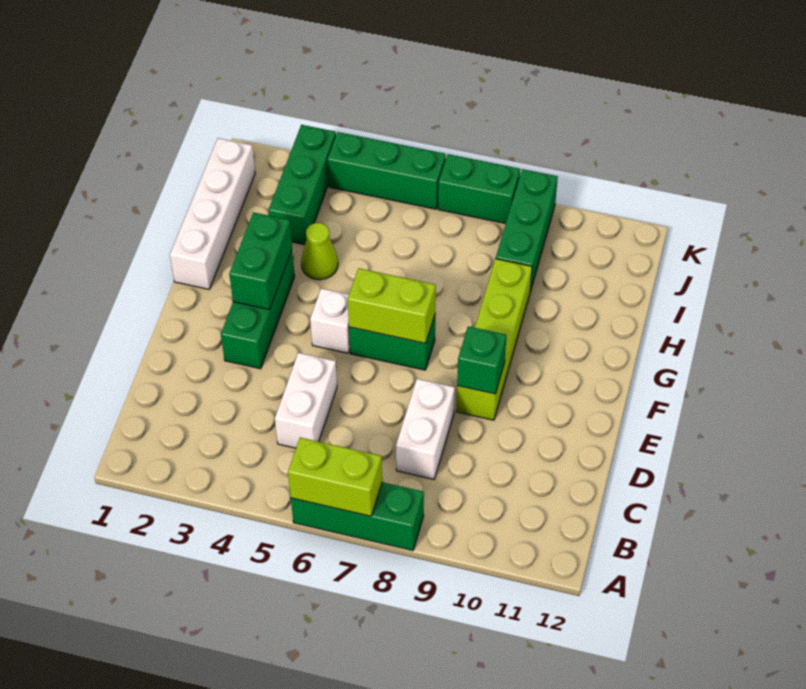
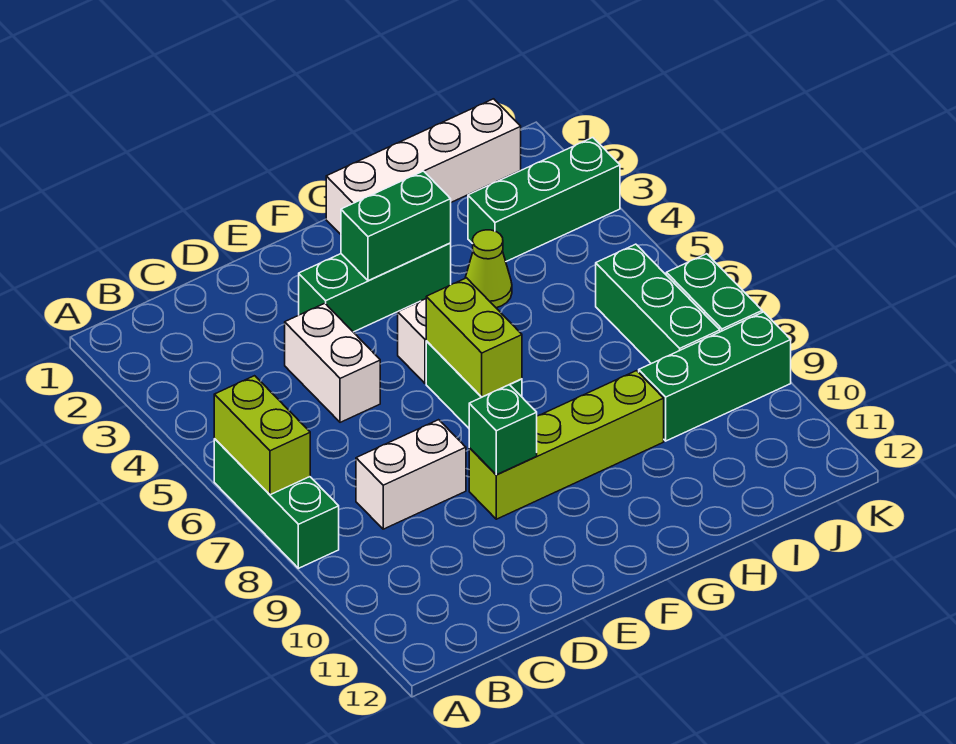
white 1x2 brick [275,353,337,448] -> white 1x2 brick turned to [285,303,380,422]
green 1x3 brick [328,132,446,209] -> green 1x3 brick moved to [596,244,720,364]

